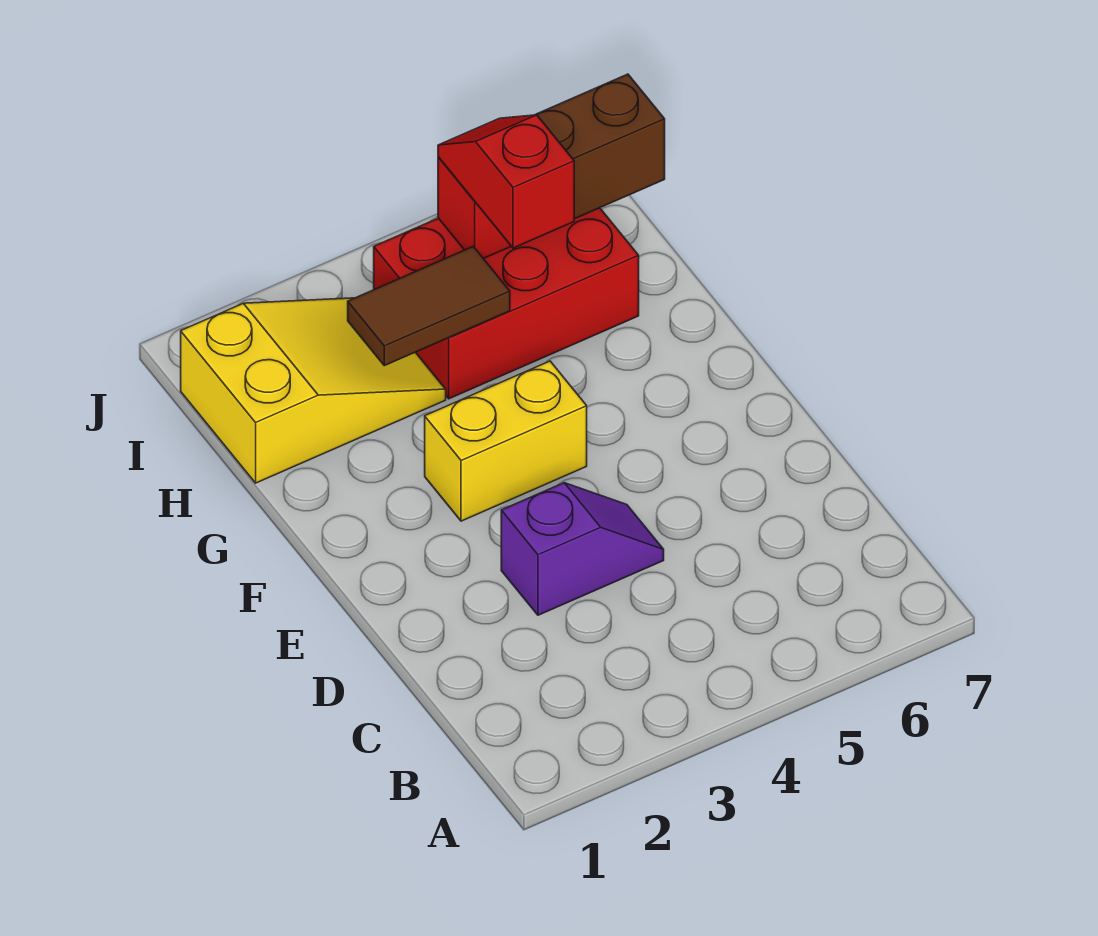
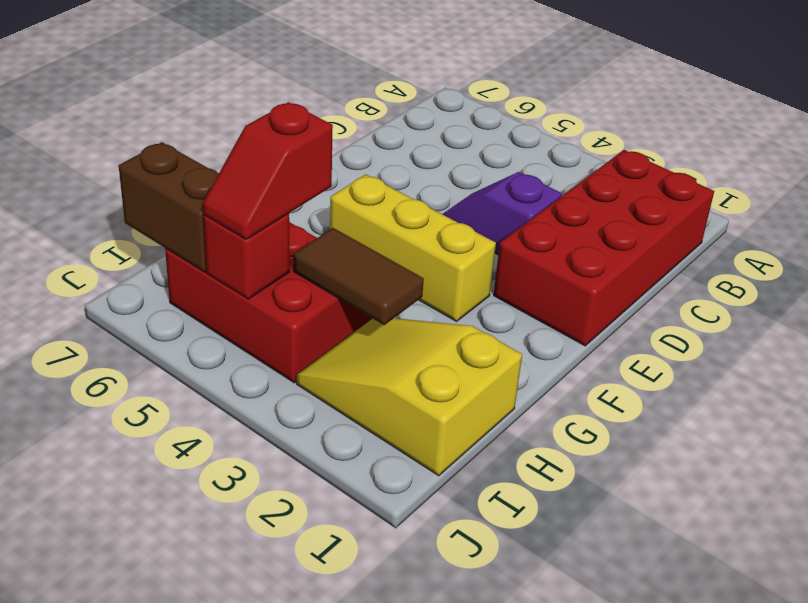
none -> red 2x4 brick [494,150,714,346]
yellow 1x2 brick [425,361,587,521] -> yellow 1x3 brick [330,174,496,321]

